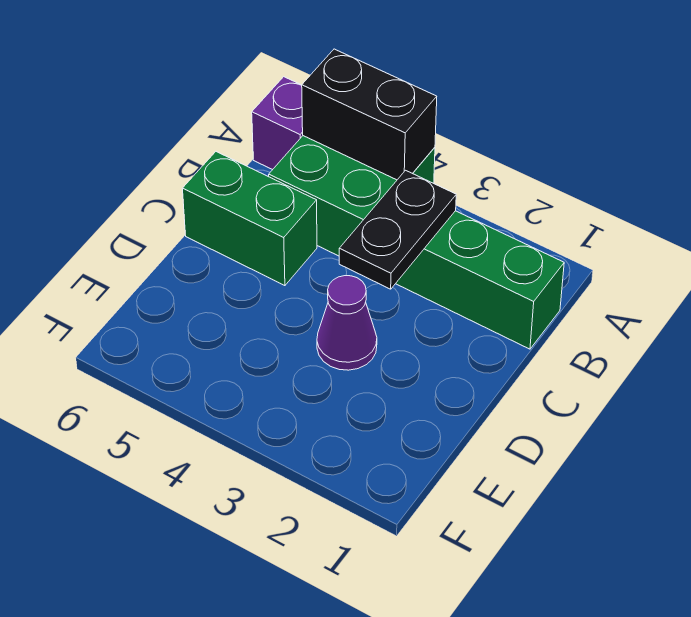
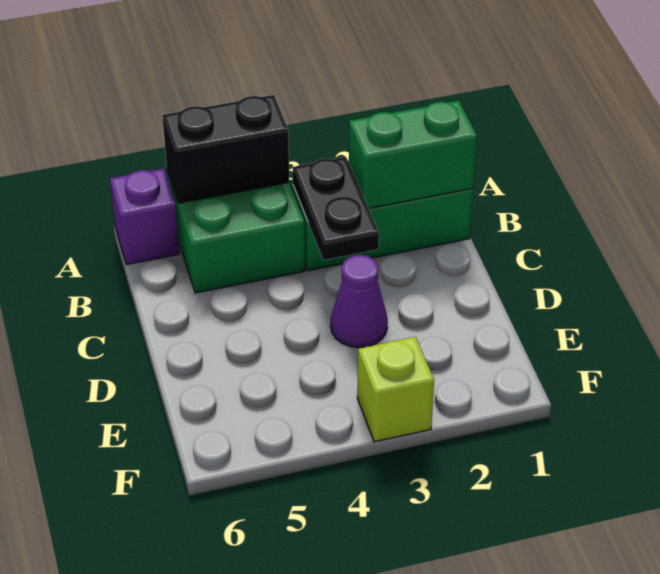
green 1x2 brick [182,152,317,286] -> green 1x2 brick moved to [349,101,477,208]
none -> lime 1x1 brick [357,337,434,442]

